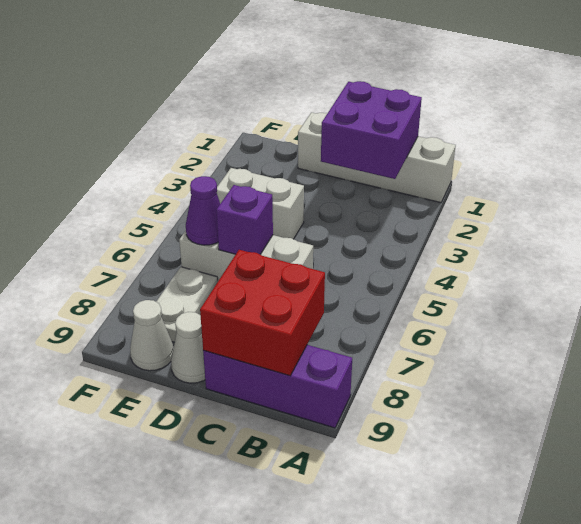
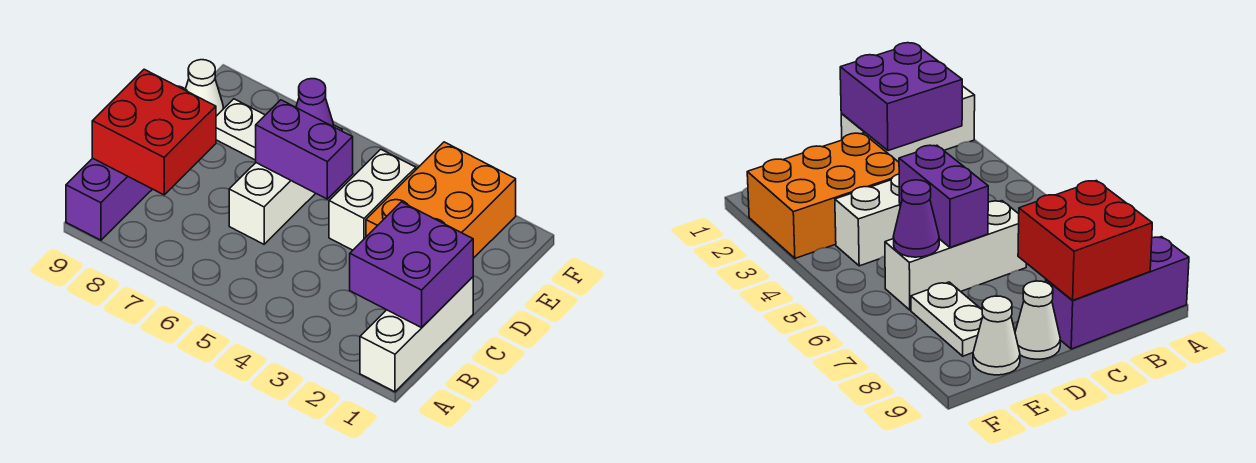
white 1x4 brick [298,112,456,203] -> white 1x3 brick [360,277,473,392]
none -> orange 2x3 brick [366,142,516,258]
purple 1x1 brick [216,185,273,255] -> purple 1x2 brick [256,100,353,199]

